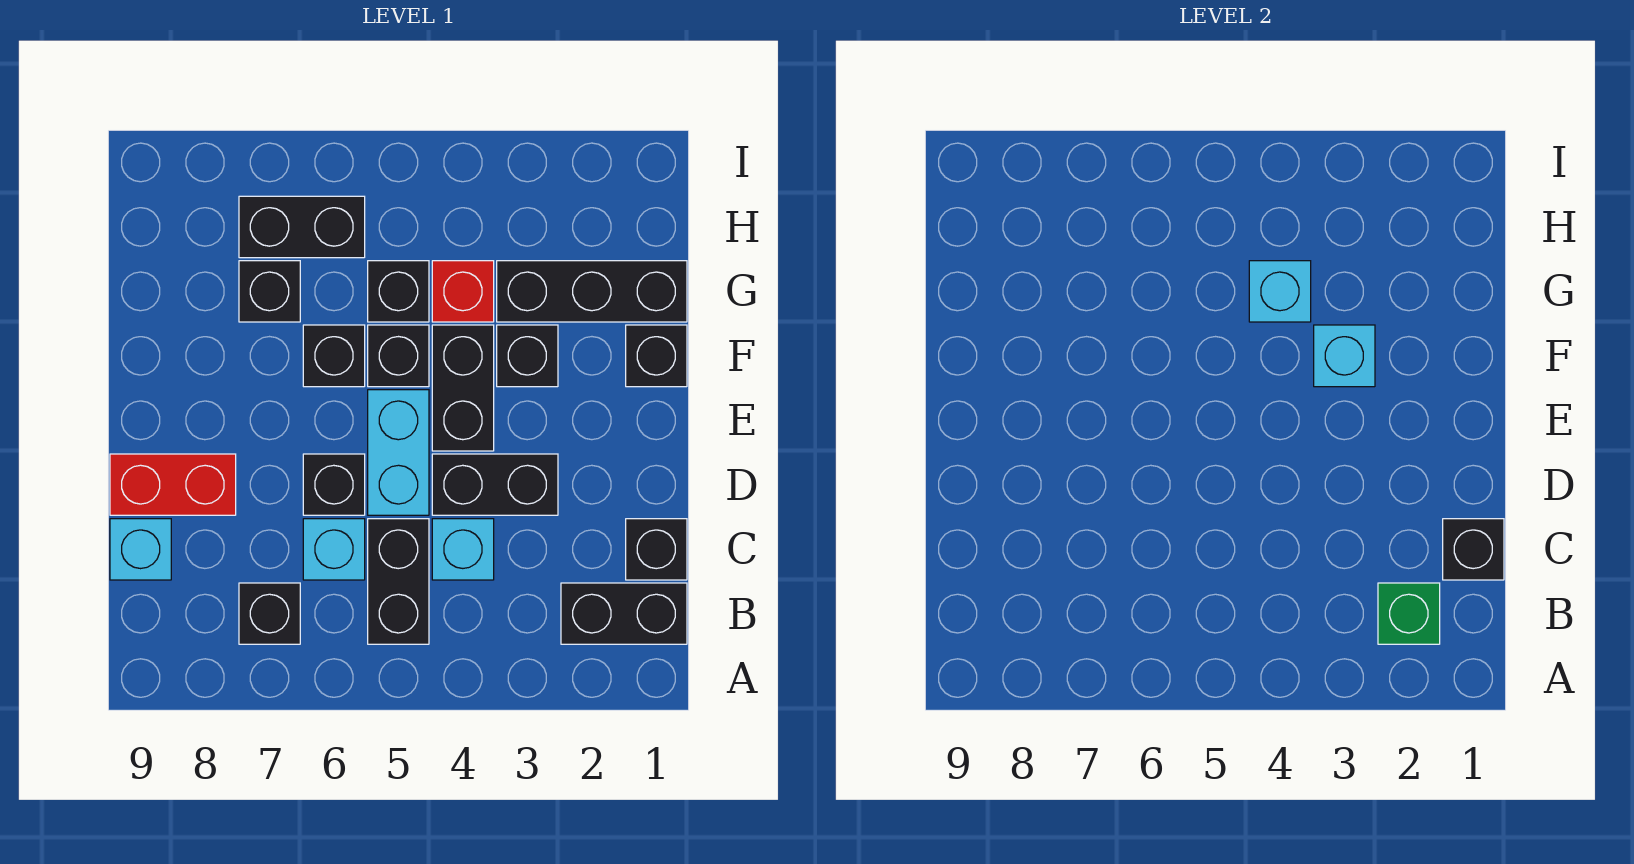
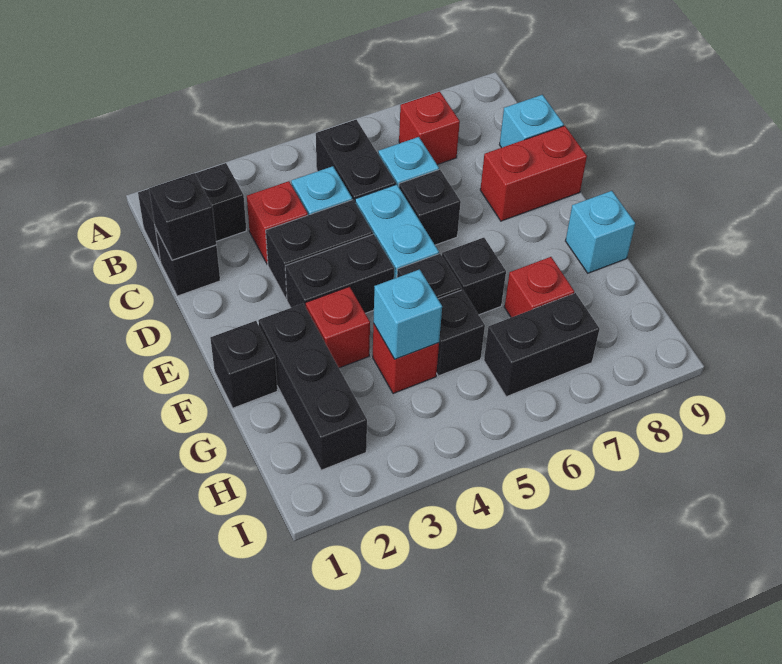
green 1x1 brick [1378,583,1440,644] -> none
black 1x1 brick [239,583,300,644] -> red 1x1 brick [399,92,460,165]
none -> red 1x1 brick [247,181,308,264]
black 1x2 brick [432,325,494,451] -> black 1x2 brick turned to [285,234,394,313]
black 1x1 brick [497,325,558,387] -> red 1x1 brick [306,287,370,368]
cyan 1x1 brick [1314,325,1375,387] -> cyan 1x1 brick moved to [566,191,635,273]
black 1x3 brick [497,261,687,322] -> black 1x3 brick turned to [258,304,367,470]
black 1x1 brick [239,261,300,322] -> red 1x1 brick [505,257,574,317]

